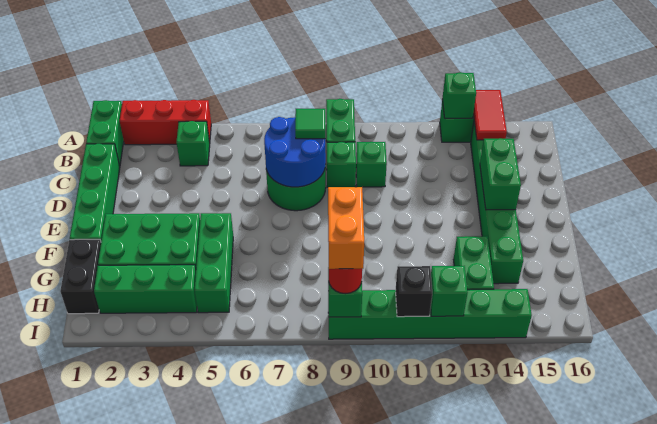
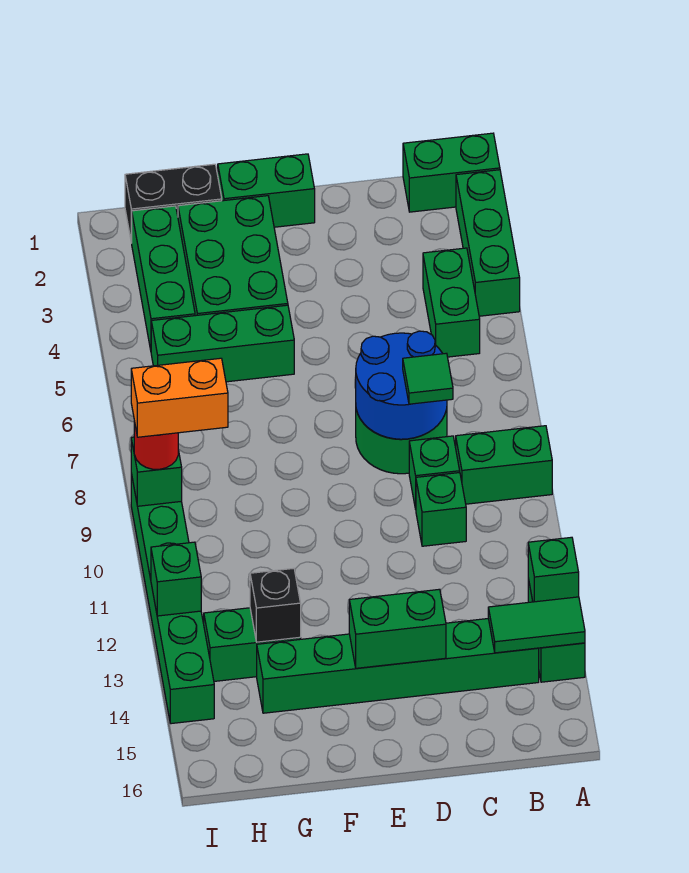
red 1x3 brick [120,100,211,145] -> green 1x3 brick [456,170,520,316]
red 1x2 tile [473,90,507,140] -> green 1x2 tile [488,597,585,653]
green 1x1 brick [177,121,210,166] -> green 1x2 brick [423,248,480,357]
green 1x4 brick [70,144,120,241] -> green 1x2 brick [218,154,315,227]
black 1x1 brick [396,266,432,317] -> black 1x1 brick moved to [250,568,301,642]

